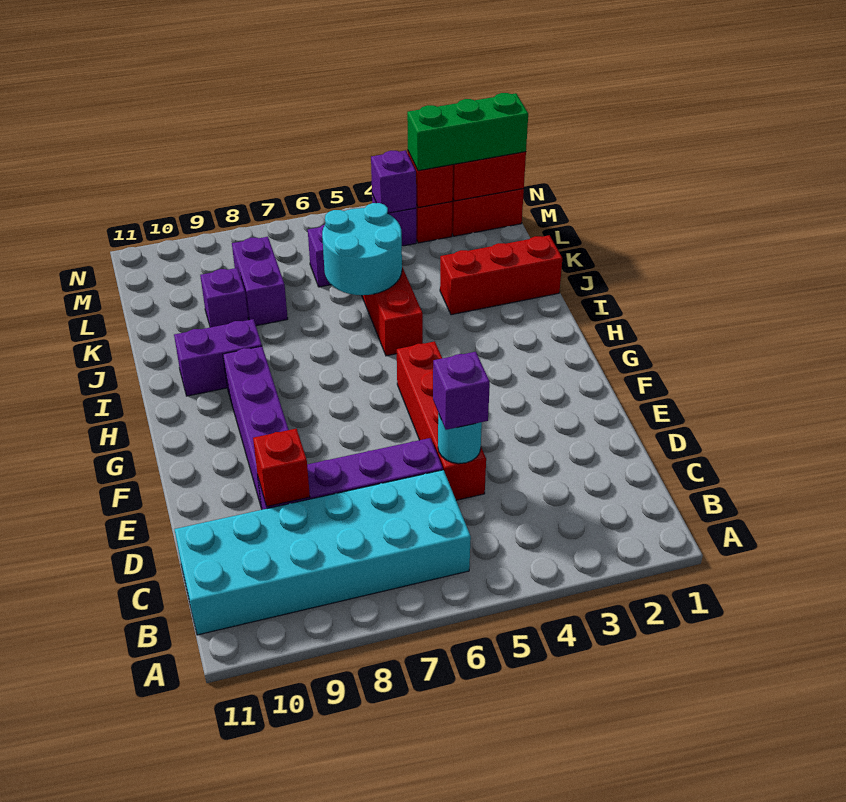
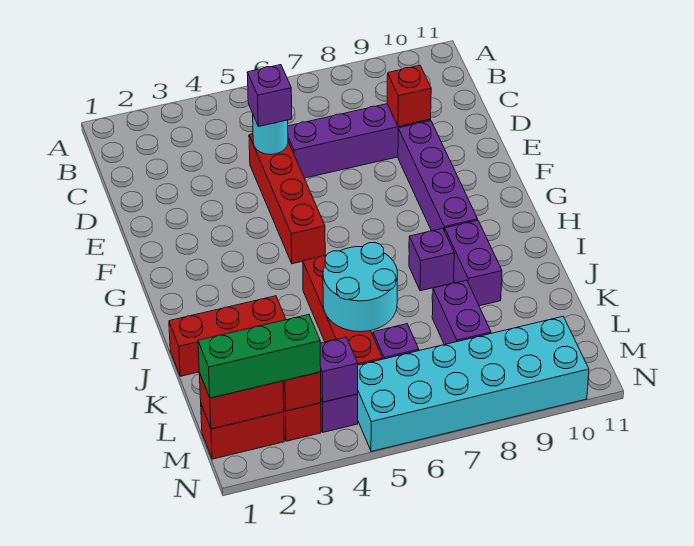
cyan 2x6 brick [175,470,471,635] -> cyan 2x6 brick moved to [358,317,589,451]
purple 1x2 brick [174,319,262,396] -> purple 1x2 brick turned to [445,220,502,306]
purple 1x1 brick [200,268,248,327] -> purple 1x1 brick moved to [409,228,454,291]

